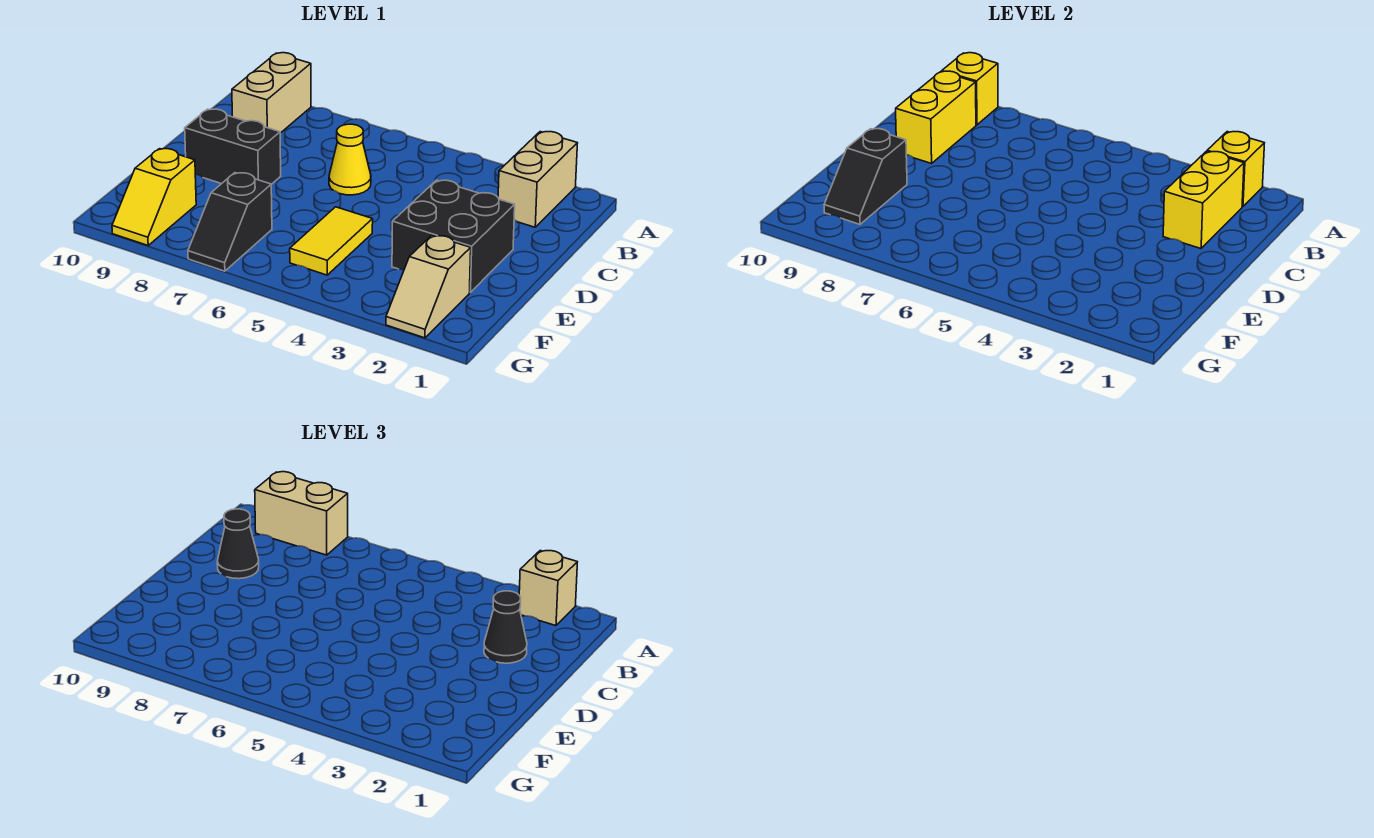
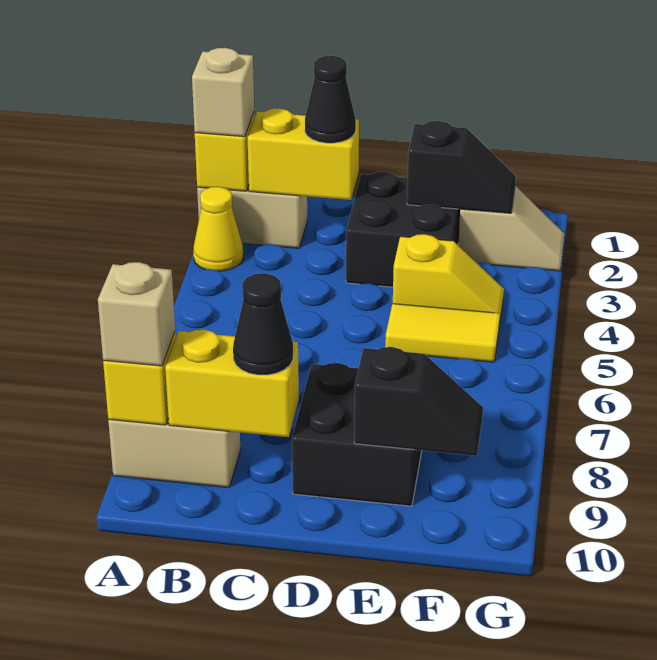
tan 1x2 brick [255,472,348,555] -> tan 1x1 brick [98,262,175,366]
yellow 1x1 cone [329,124,371,195] -> yellow 1x1 cone moved to [193,187,243,271]
black 1x2 brick [185,109,281,184] -> black 2x2 brick [292,363,422,506]
black 1x2 slope [188,173,272,271] -> black 1x2 slope moved to [407,121,516,213]
yellow 1x2 slope [112,149,196,245] -> yellow 1x2 slope moved to [393,234,504,326]

